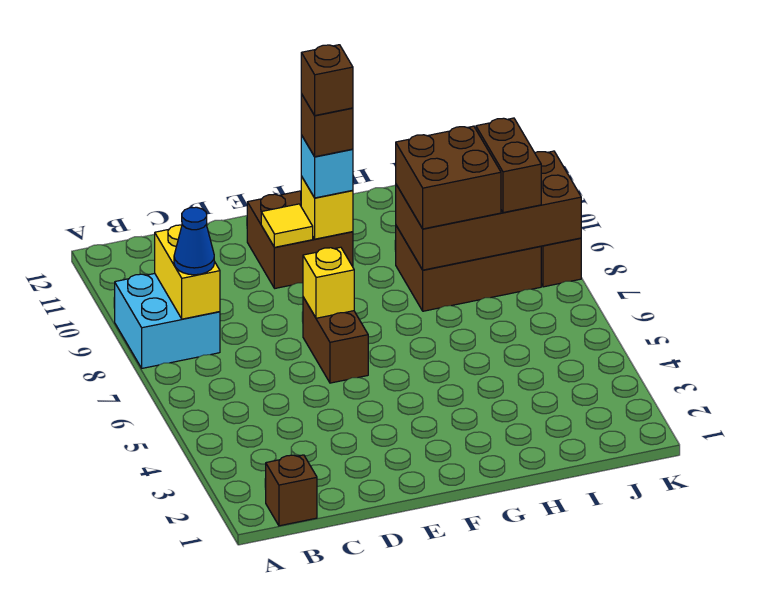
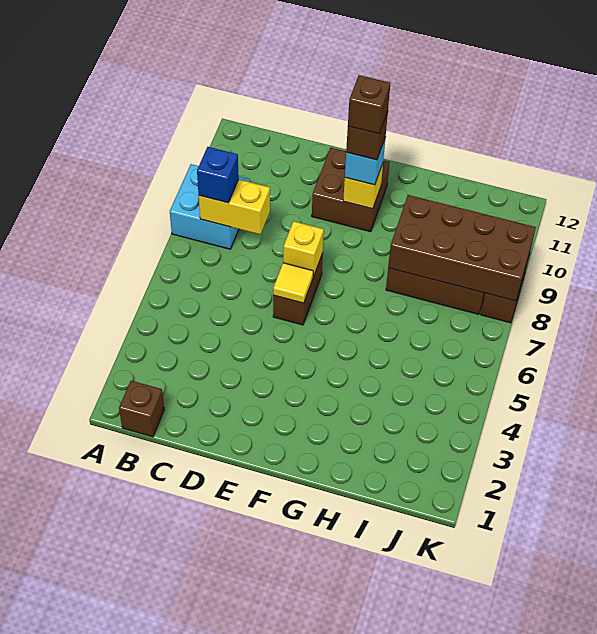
yellow 1x2 brick [155,225,220,319] -> yellow 1x2 brick turned to [199,179,270,235]
blue 1x1 cone [174,207,214,275] -> blue 1x1 brick [197,147,239,203]
yellow 1x1 tile [261,204,313,247] -> yellow 1x1 tile moved to [273,263,314,303]
brown 2x2 brick [396,126,501,229] -> none
brown 1x2 brick [476,118,541,213] -> none

